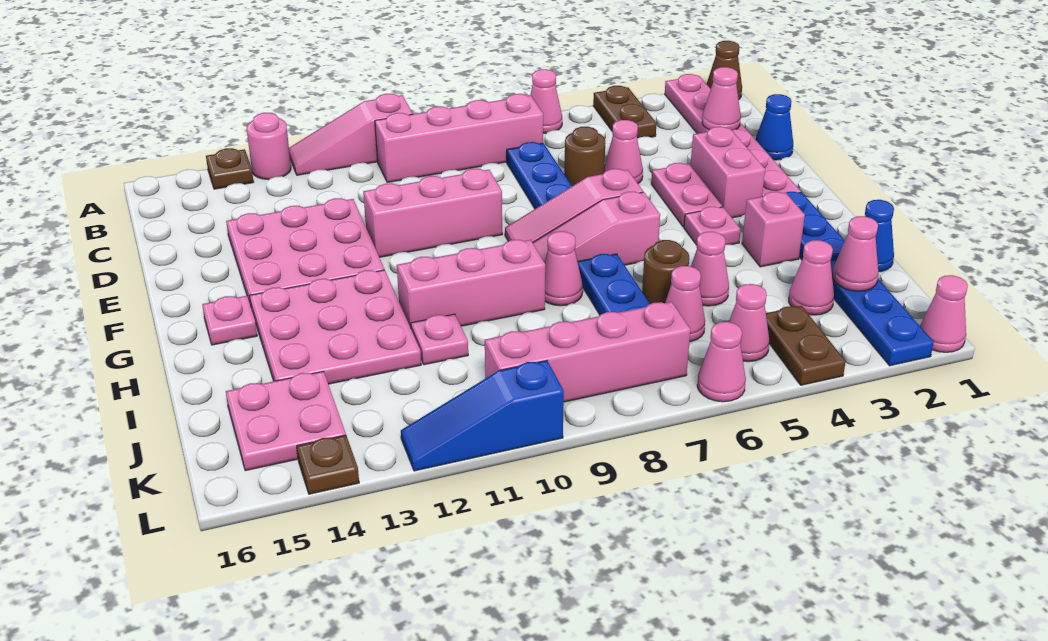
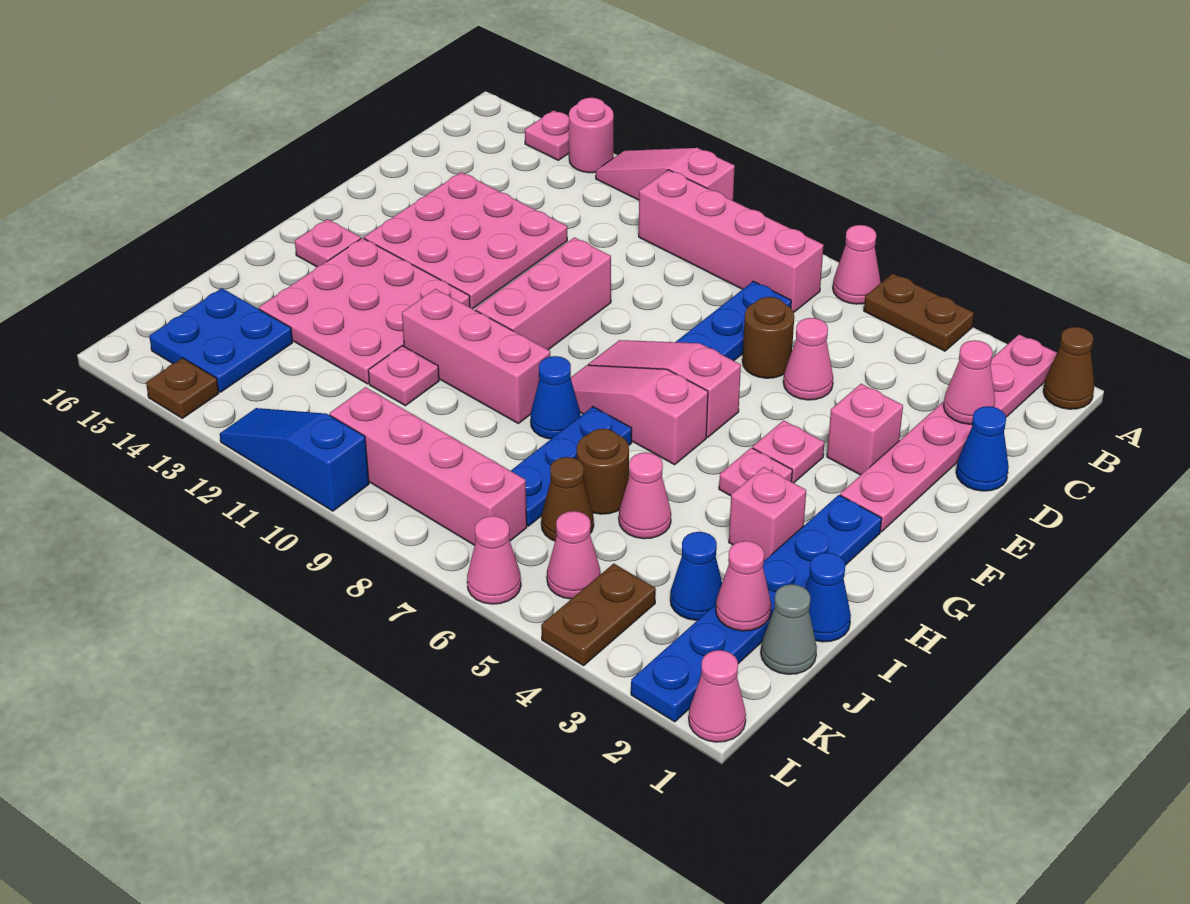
brown 1x2 plate [593,86,657,138] -> brown 1x2 plate turned to [864,274,974,351]
brown 1x1 plate [206,148,254,189] -> pink 1x1 plate [525,110,569,160]
pink 1x2 brick [691,127,765,218] -> pink 1x1 brick [827,384,903,475]
pink 1x2 plate [651,163,722,227] -> pink 1x1 plate [753,420,825,483]
pink 1x3 brick [363,169,502,257] -> pink 1x3 brick turned to [475,237,611,350]
pink 1x1 cone [545,231,583,306] -> blue 1x1 cone [531,356,581,439]
none -> grey 1x1 cone [761,584,817,674]
pink 1x1 cone [789,240,834,315] -> blue 1x1 cone [670,532,722,620]
pink 1x1 cone [665,266,705,342] -> brown 1x1 cone [541,457,594,541]
pink 2x2 plate [226,371,346,471] -> blue 2x2 plate [149,288,293,392]

